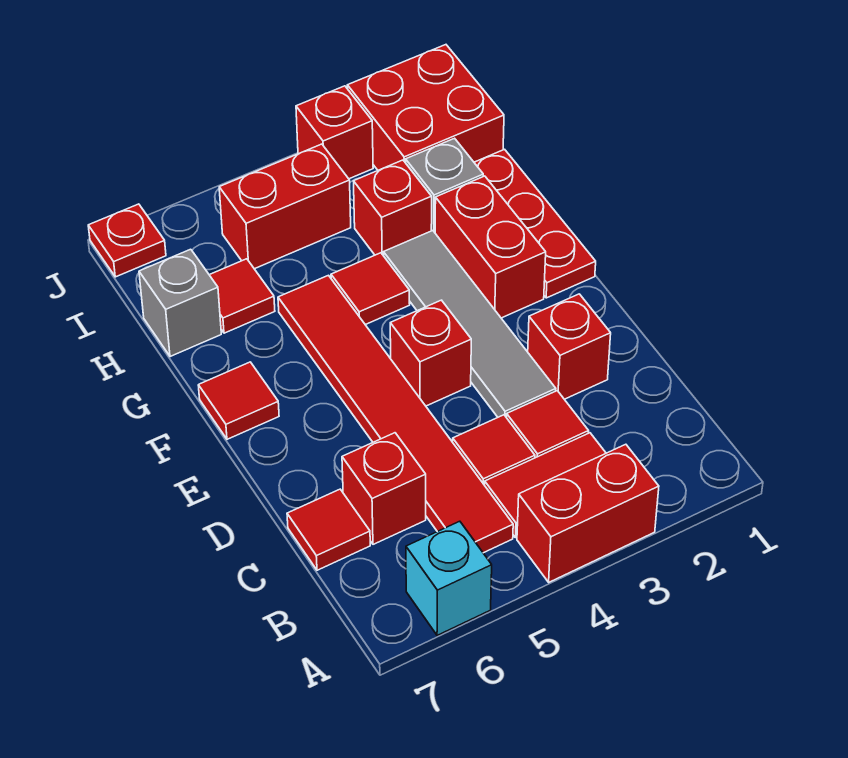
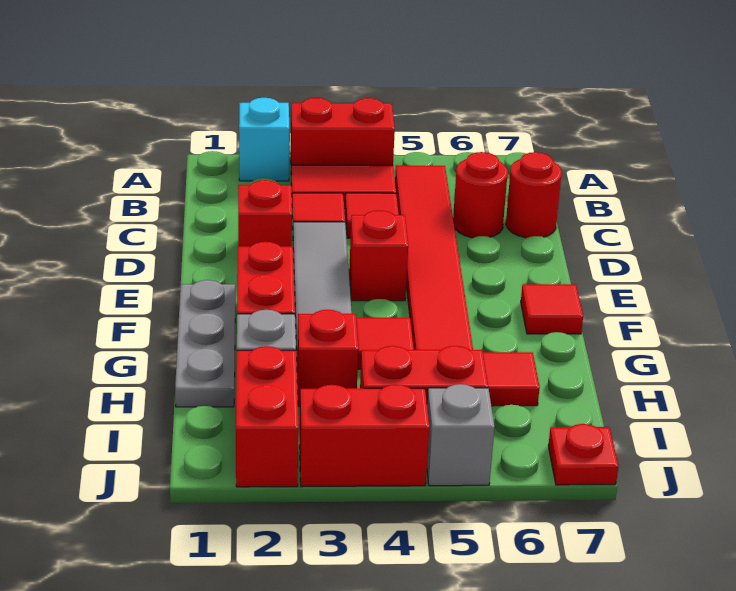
cyan 1x1 brick [406,521,492,635] -> cyan 1x1 brick moved to [239,98,289,181]
red 1x1 brick [342,433,426,544] -> red 1x1 round brick [453,152,508,238]
red 1x1 tile [287,489,370,570] -> red 1x1 round brick [506,152,562,238]
red 1x3 plate [474,149,596,298] -> grey 1x3 plate [175,280,235,407]
grey 1x1 brick [139,249,221,357] -> grey 1x1 brick moved to [427,384,495,486]
red 2x2 brick [347,45,504,170] -> red 1x2 brick [236,346,298,487]
red 1x1 brick [296,86,373,179] -> red 1x2 brick [299,384,429,487]

